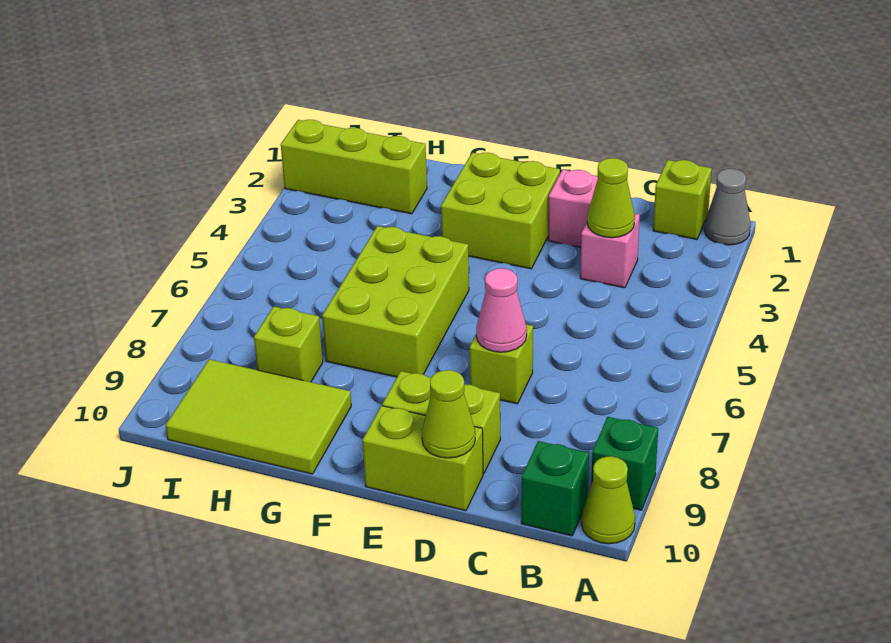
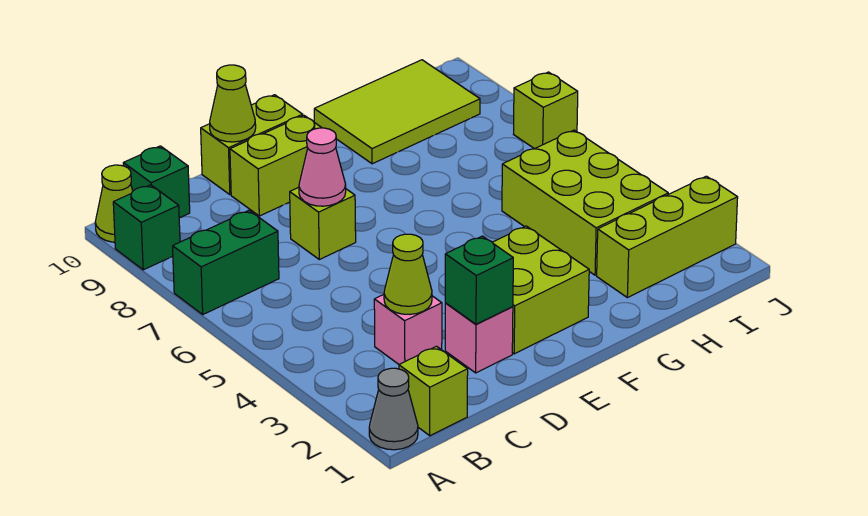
none -> green 1x2 brick [173,211,279,314]
none -> green 1x1 brick [445,236,513,324]
lime 2x3 brick [322,226,469,377] -> lime 2x3 brick moved to [502,130,668,275]
lime 1x1 brick [254,307,323,382] -> lime 1x1 brick moved to [514,72,578,149]

